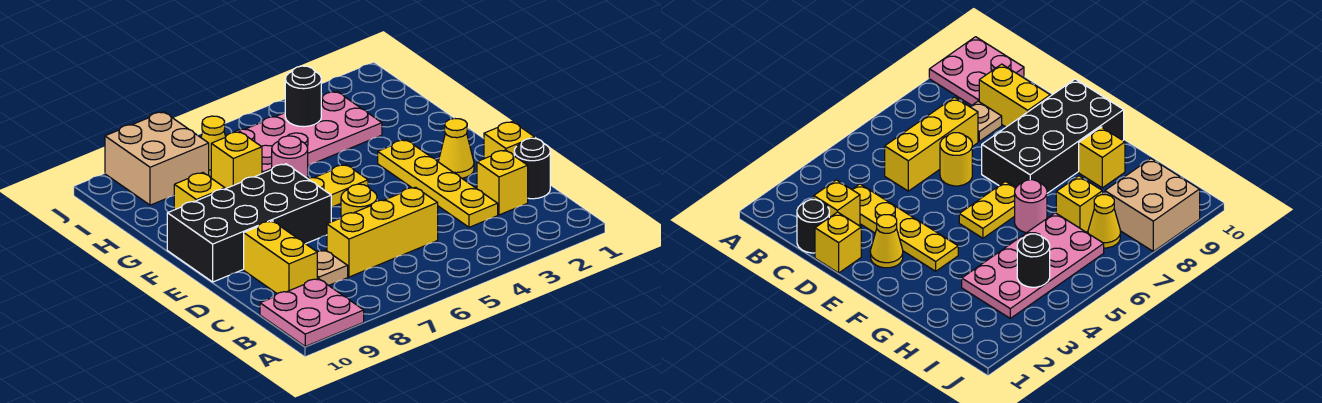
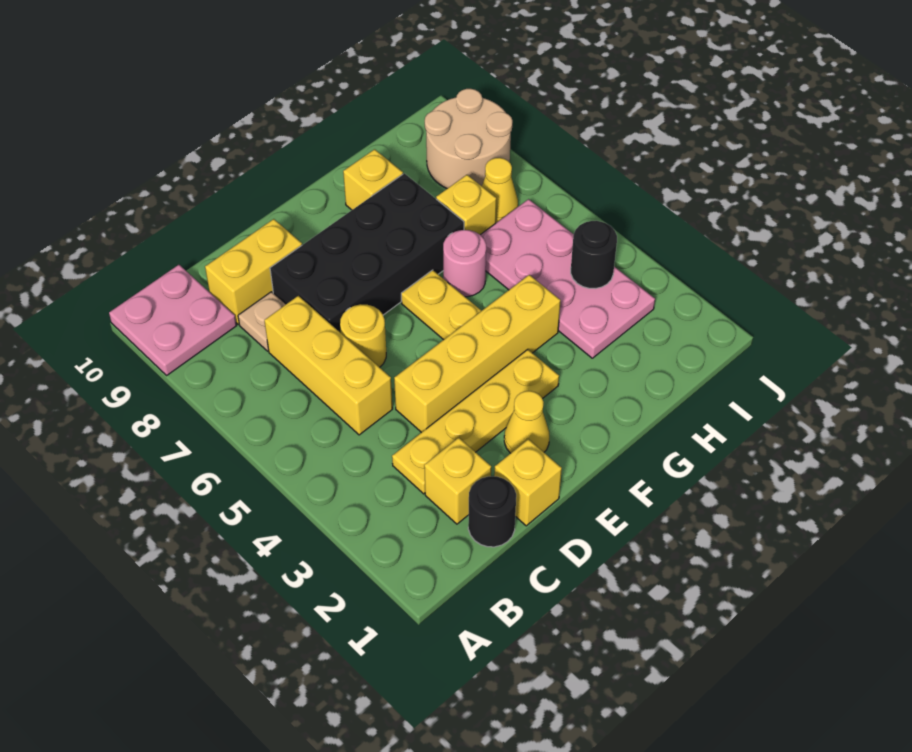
none -> yellow 1x4 brick [394,275,561,433]
black 2x4 brick [167,164,331,282] -> black 2x4 brick turned to [270,173,464,333]
tan 2x2 brick [105,112,209,205] -> tan 2x2 round brick [425,89,512,189]

